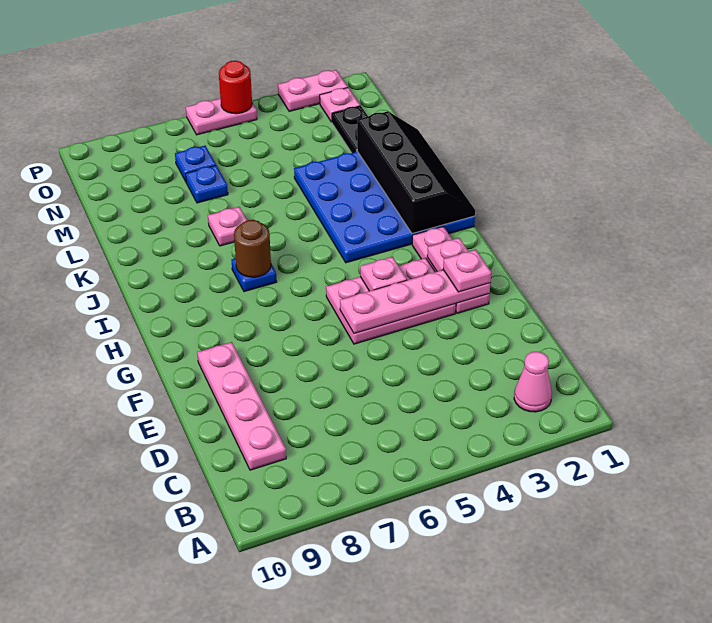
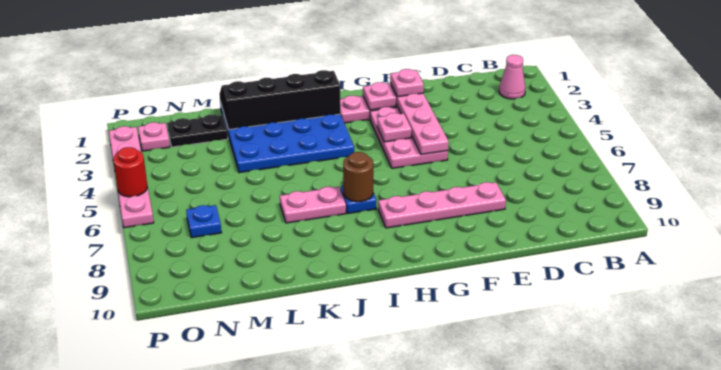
pink 1x4 plate [197,342,286,470] -> pink 1x4 plate moved to [378,182,506,228]
pink 1x1 plate [208,207,247,246] -> pink 1x2 plate [280,187,346,223]
blue 1x1 plate [186,165,228,203] -> none

